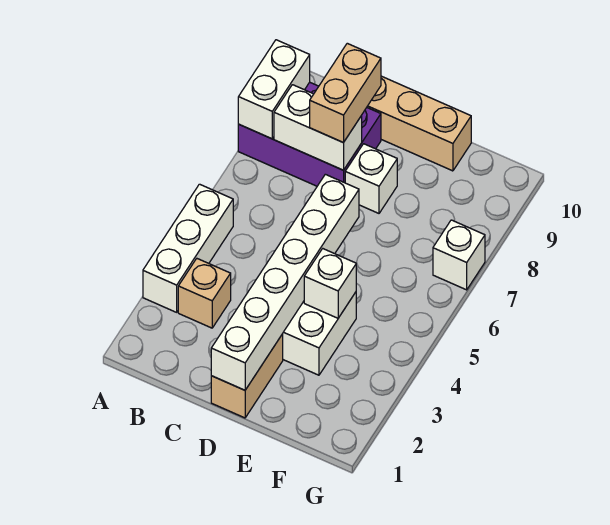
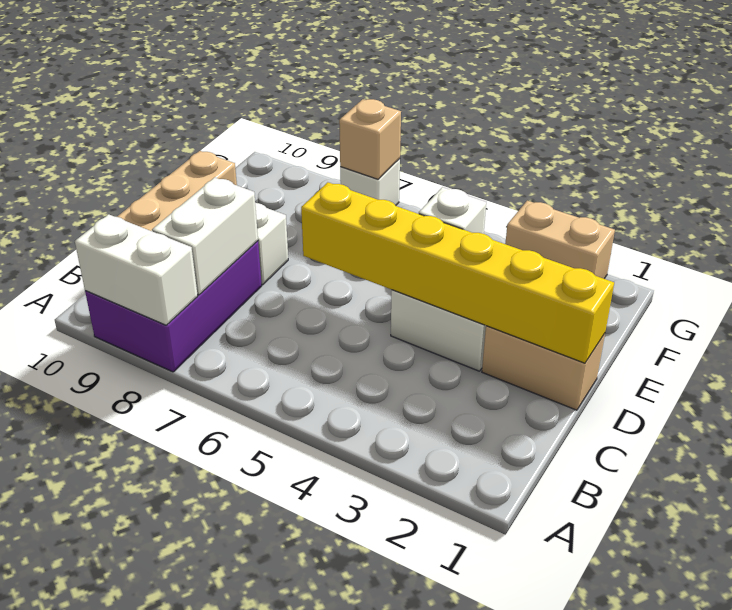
white 1x3 brick [143,184,233,312] -> none
tan 1x1 brick [178,259,231,328] -> tan 1x1 brick moved to [339,99,401,179]
tan 1x2 brick [310,43,381,143] -> tan 1x2 brick moved to [505,201,615,279]
white 1x6 brick [211,174,359,390] -> yellow 1x6 brick [301,182,614,363]

